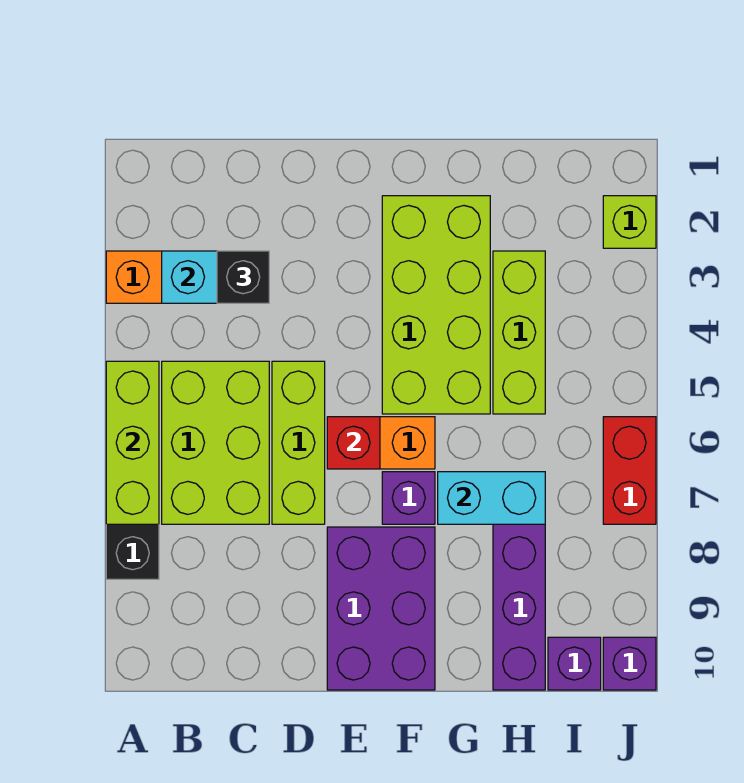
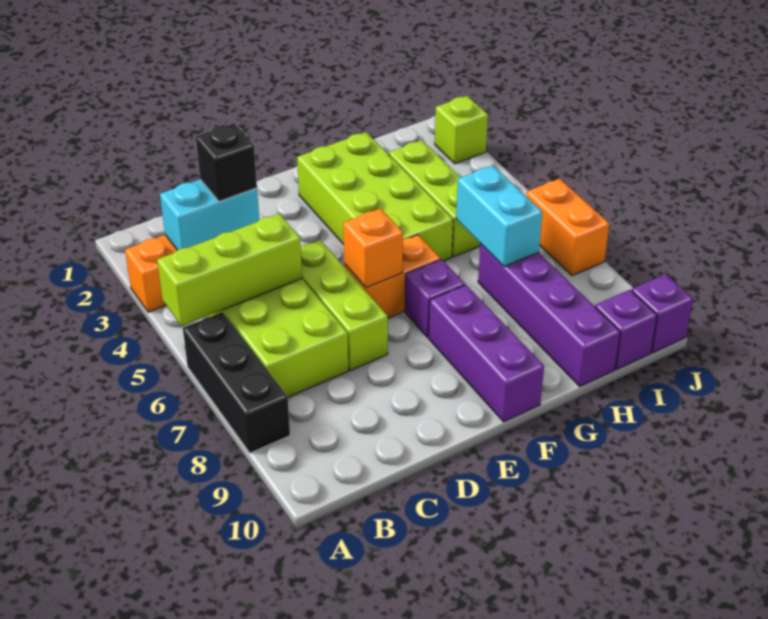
lime 1x3 brick [106,361,159,524] -> lime 1x3 brick turned to [157,214,302,326]
red 1x1 brick [327,417,380,469] -> orange 1x1 brick [343,208,403,288]
purple 2x3 brick [327,527,435,690] -> purple 1x3 brick [429,285,544,422]
cyan 1x2 brick [438,472,545,524] -> cyan 1x2 brick turned to [456,165,542,267]
red 1x2 brick [603,417,656,524] -> orange 1x2 brick [527,179,609,276]

